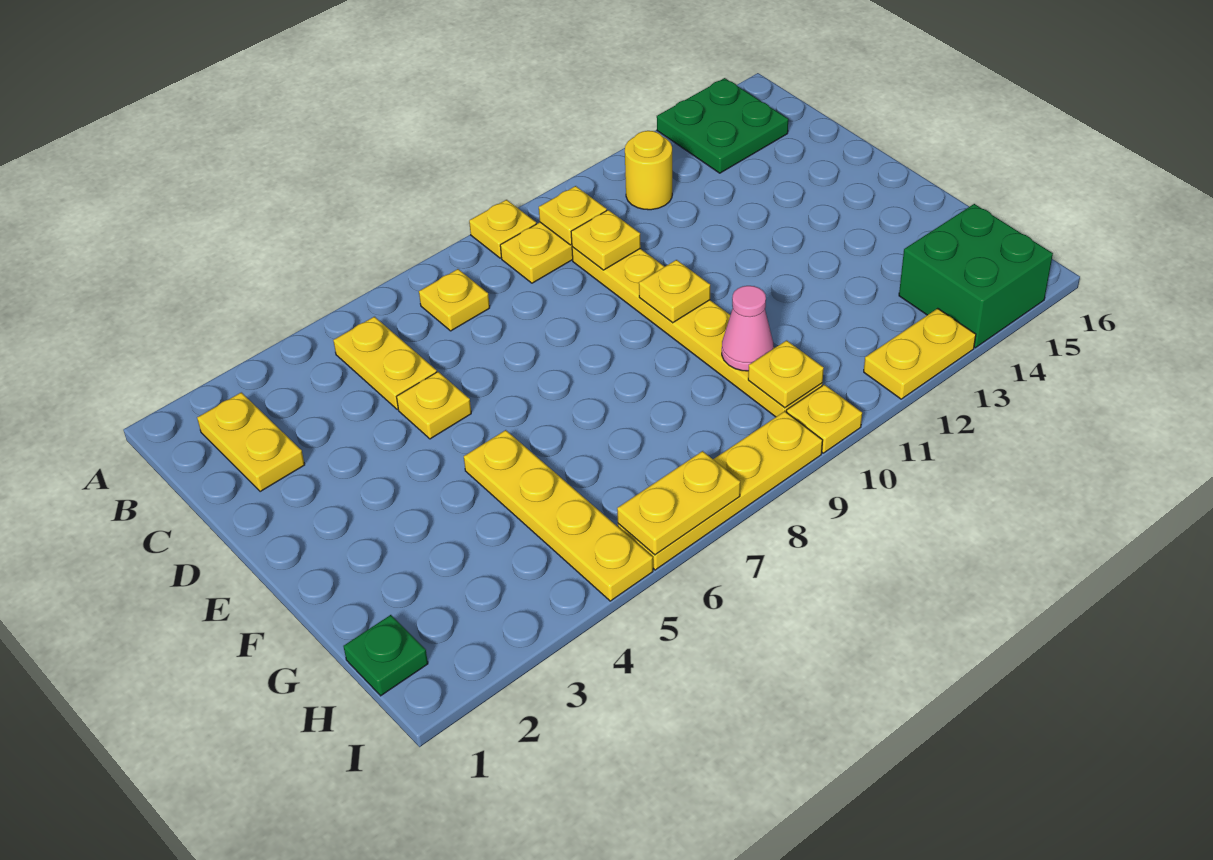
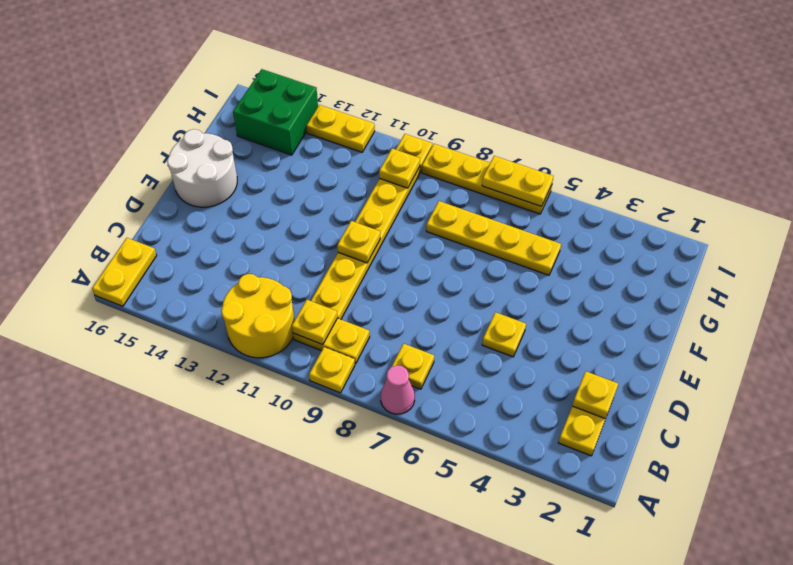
green 2x2 plate [657,78,788,173] -> none
yellow 1x2 plate [333,317,437,410] -> yellow 1x2 plate moved to [92,238,157,306]
yellow 1x1 round brick [625,131,672,210] -> yellow 2x2 round brick [221,274,295,358]
yellow 1x1 plate [571,210,641,270] -> yellow 1x1 plate moved to [572,371,618,419]
none -> white 2x2 round brick [167,129,237,207]
yellow 1x4 plate [464,430,653,601] -> yellow 1x4 plate turned to [426,201,561,275]
pink 1x1 cone [722,286,773,371] -> pink 1x1 cone moved to [381,365,415,414]
green 1x1 plate [343,615,428,696] -> none

